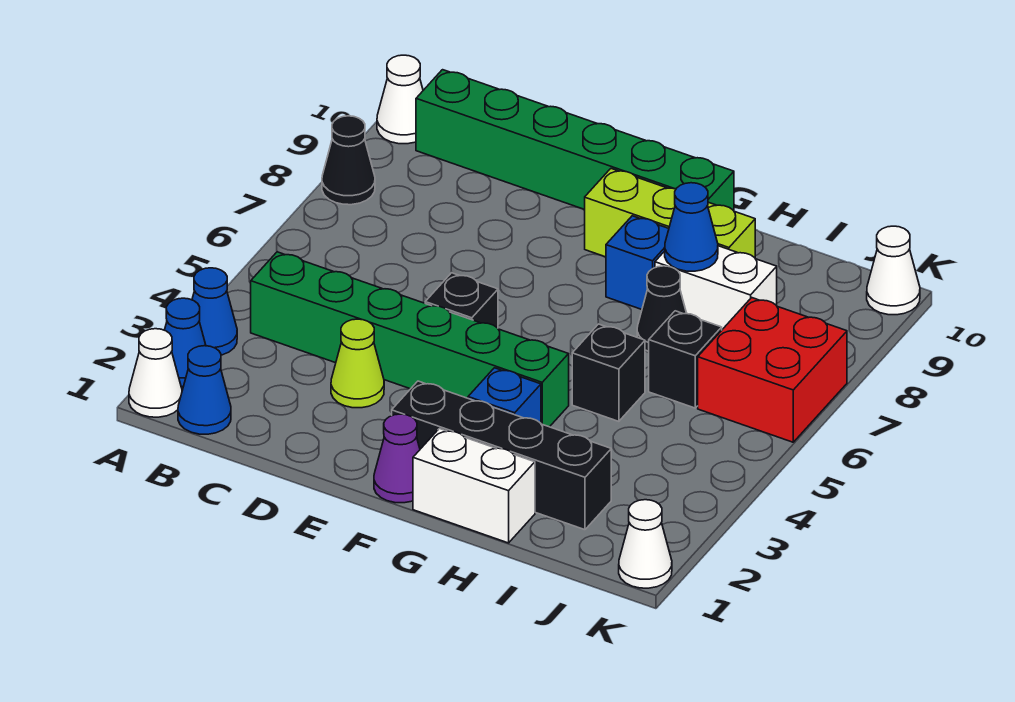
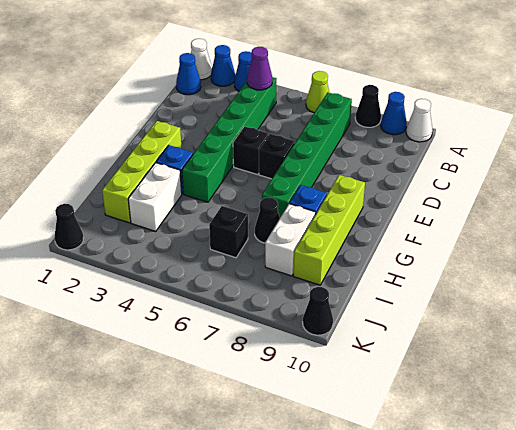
green 1x6 brick [416,70,734,211] -> green 1x6 brick moved to [262,93,352,218]
lime 1x1 cone [331,319,384,408] -> lime 1x1 cone moved to [306,71,329,113]
purple 1x1 cone [374,414,420,503] -> purple 1x1 cone moved to [247,47,272,90]
black 1x4 brick [392,381,611,530] -> lime 1x4 brick [102,121,182,223]
lime 1x3 brick [585,169,755,258] -> lime 1x4 brick [293,175,365,285]
white 1x2 brick [413,429,535,543] -> white 1x2 brick moved to [128,163,182,231]
black 1x1 brick [572,324,645,421] -> black 1x1 brick moved to [259,134,295,179]
blue 1x1 cone [665,183,718,271] -> blue 1x1 cone moved to [381,92,407,135]
red 2x2 brick [698,298,847,442] -> none
white 1x1 cone [619,500,672,588] -> black 1x1 cone [54,204,83,250]
white 1x1 cone [867,226,920,315] -> black 1x1 cone [303,287,333,335]

